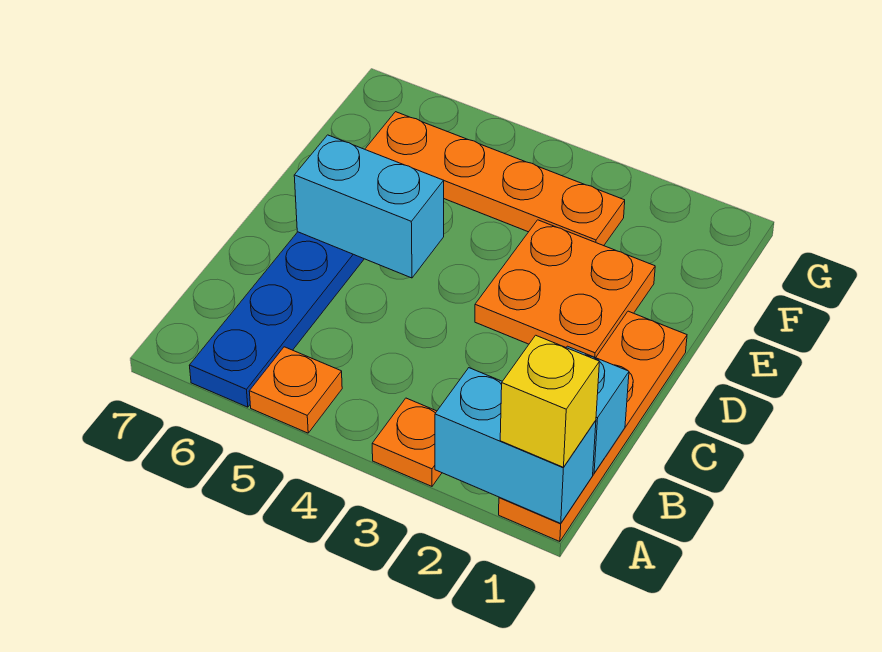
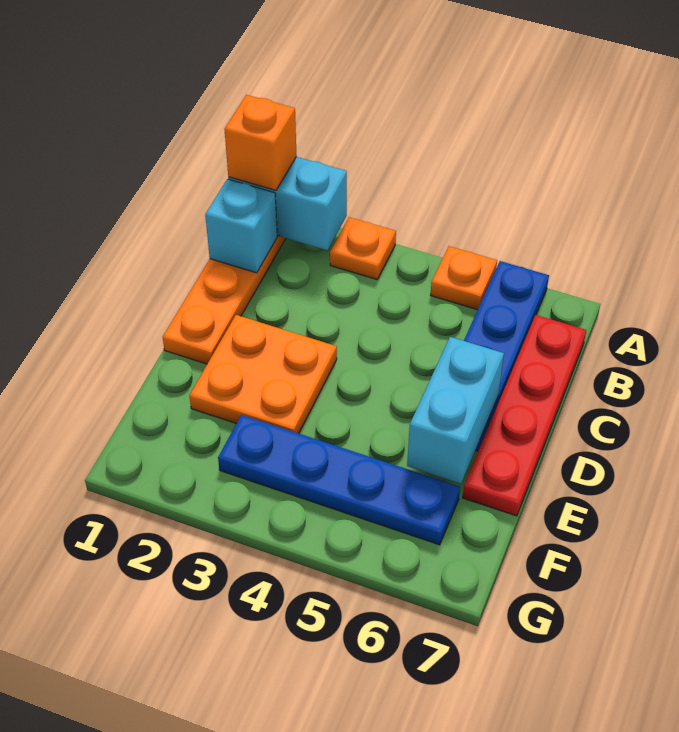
yellow 1x1 brick [500,335,599,467] -> orange 1x1 brick [225,95,297,190]
none -> red 1x4 plate [463,315,586,516]
cyan 1x2 brick [294,135,444,278] -> cyan 1x2 brick turned to [407,337,504,484]
orange 1x4 plate [365,112,625,246] -> blue 1x4 plate [218,415,460,545]

